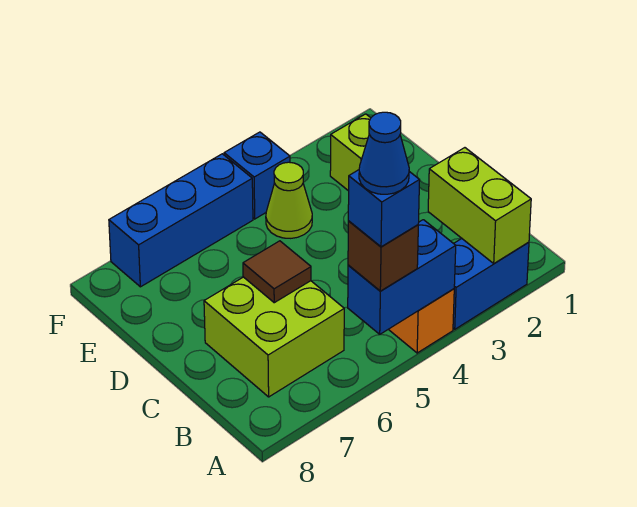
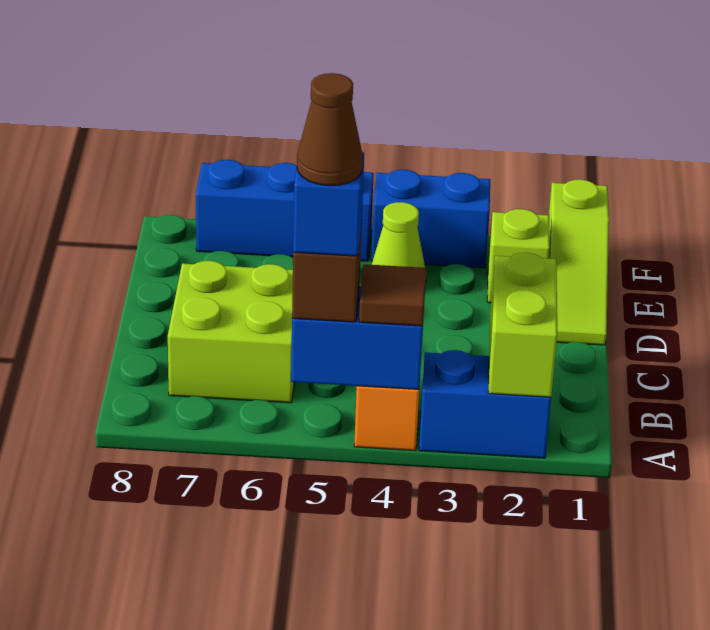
blue 1x1 cone [359,112,409,194] -> brown 1x1 cone [297,73,363,186]
brown 1x1 tile [243,241,311,303] -> brown 1x1 tile moved to [359,264,426,326]
none -> lime 1x3 slope [549,179,609,345]
blue 1x1 brick [224,132,290,219] -> blue 1x2 brick [371,170,490,268]

